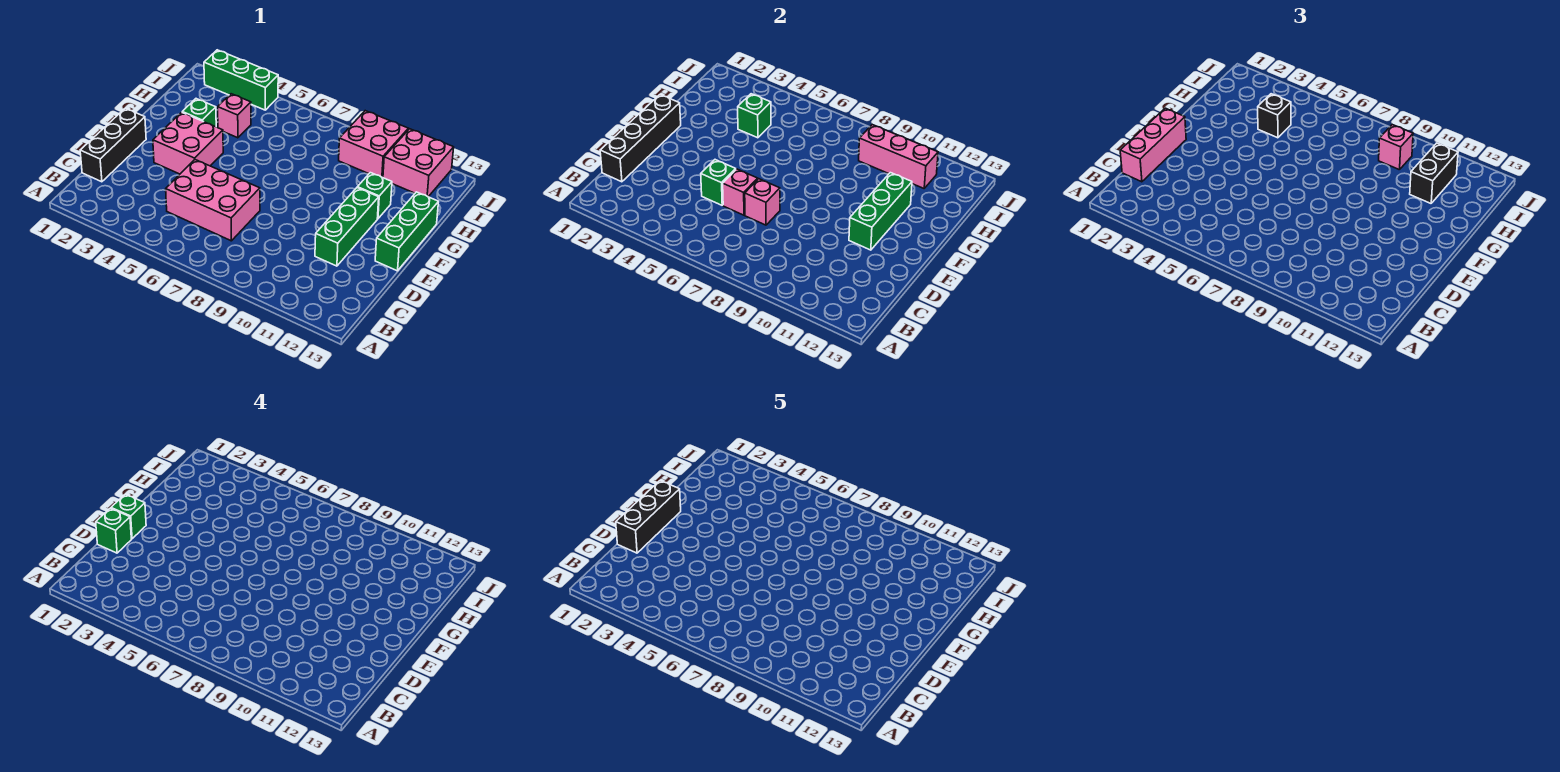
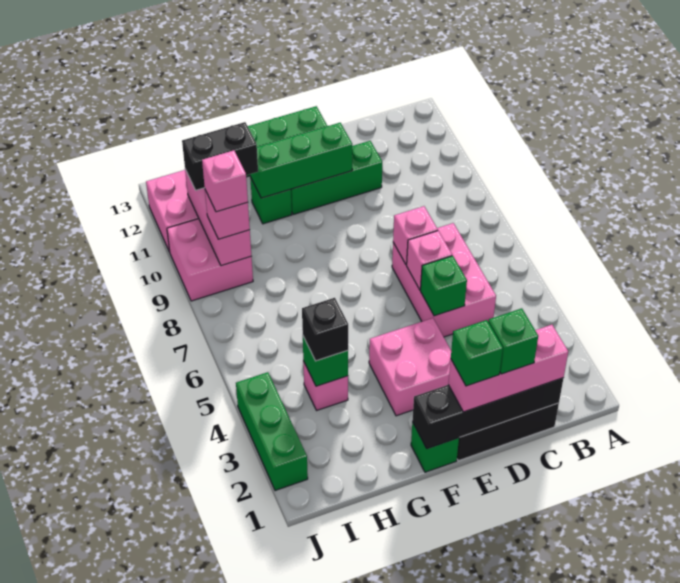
black 1x3 brick [616,481,681,553] -> none
green 1x1 brick [182,99,216,127] -> green 1x1 brick moved to [411,422,459,472]
none -> pink 1x1 brick [202,150,248,212]

